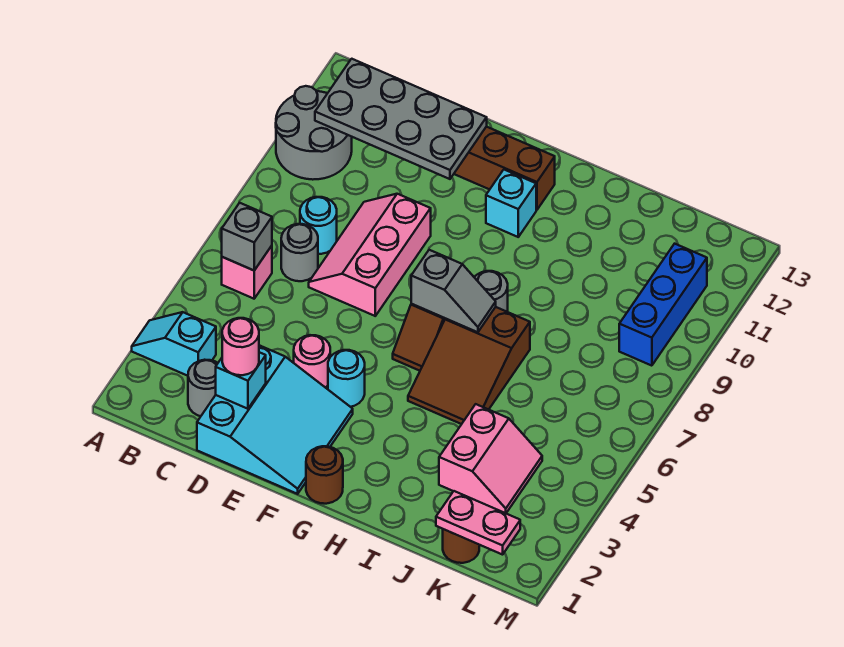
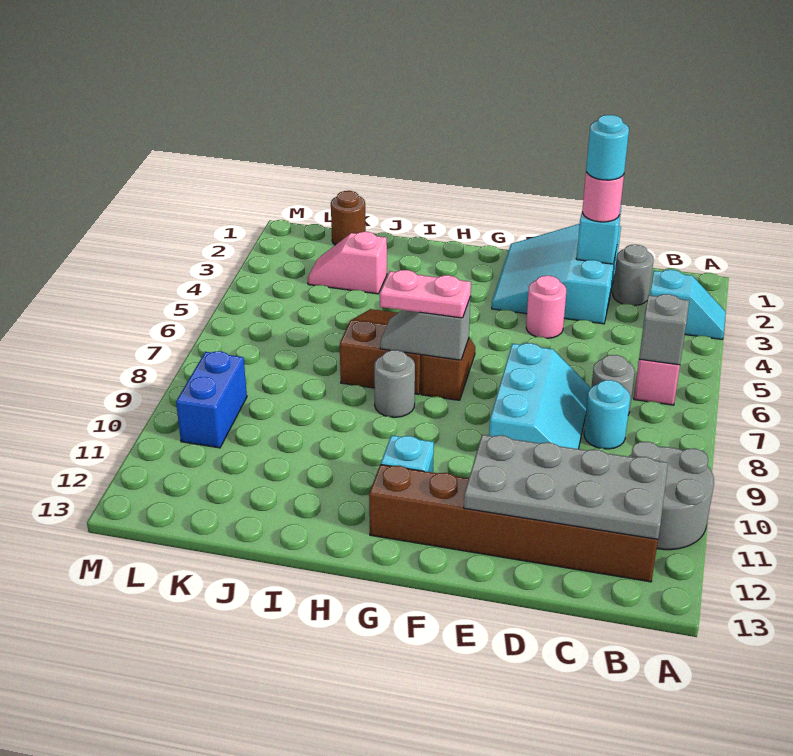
pink 2x3 slope [309,194,431,316] -> cyan 2x3 slope [489,343,591,449]
cyan 1x1 round brick [328,350,365,407] -> cyan 1x1 round brick moved to [586,115,629,180]
brown 1x1 round brick [306,446,343,504] -> none
pink 2x2 slope [439,404,542,513] -> pink 1x2 slope [308,232,387,294]
pink 1x2 plate [436,491,520,555] -> pink 1x2 plate moved to [380,270,471,318]
blue 1x3 brick [619,244,707,366] -> blue 1x2 brick [176,351,247,448]

